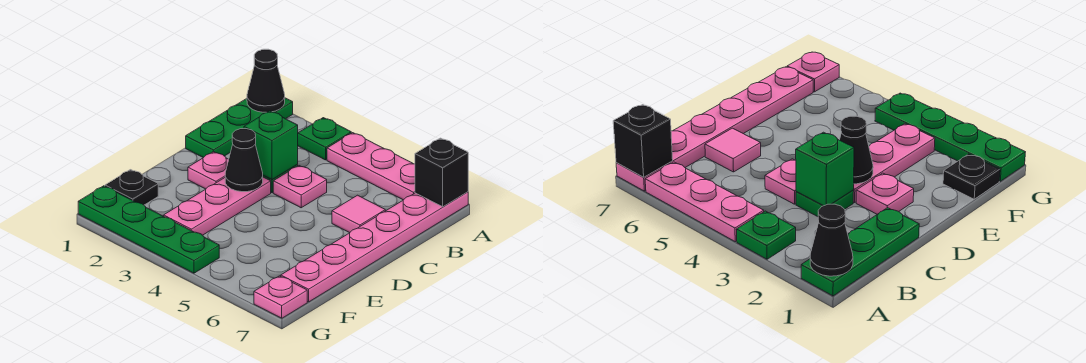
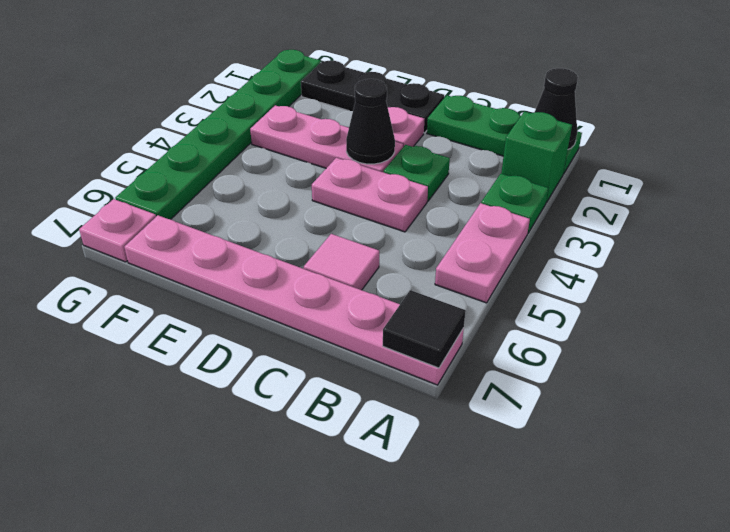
pink 1x3 plate [327,133,415,200] -> pink 1x2 plate [435,203,530,303]
black 1x1 brick [415,138,468,207] -> black 1x1 tile [383,290,466,368]
green 1x1 brick [244,111,298,180] -> green 1x1 brick moved to [501,112,572,203]
pink 1x1 plate [273,166,327,208] -> pink 1x2 plate [312,158,428,232]
black 1x1 plate [105,170,158,205] -> black 1x3 plate [301,61,444,133]
green 1x4 plate [78,186,219,273] -> green 1x6 plate [115,50,321,219]

